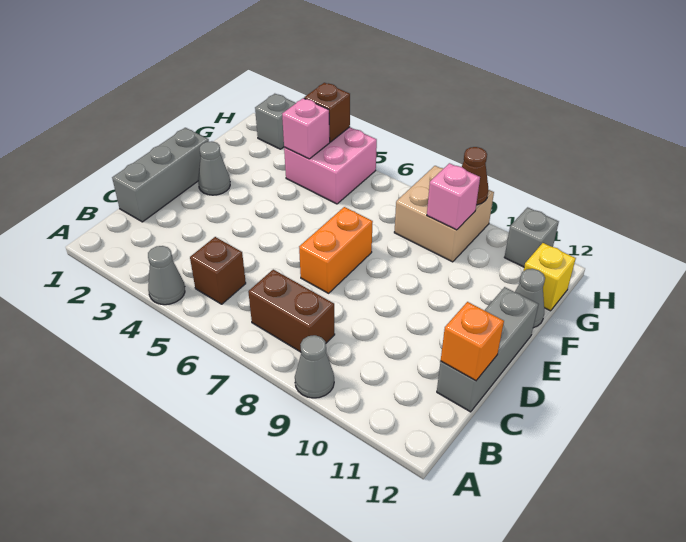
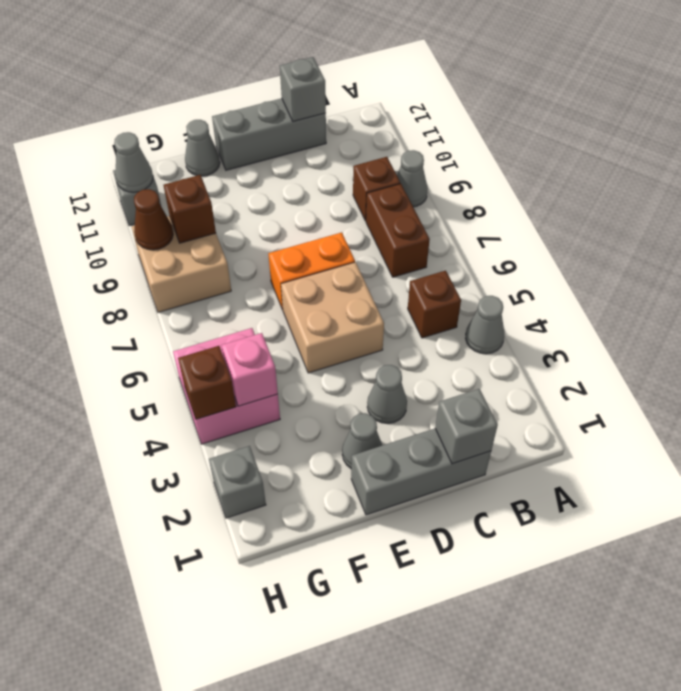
none -> brown 1x1 brick [353,157,400,221]
none -> grey 1x1 brick [435,389,498,464]
orange 1x1 brick [441,302,504,380] -> grey 1x1 brick [280,57,326,122]
none -> grey 1x1 cone [367,365,407,423]
none -> tan 2x2 brick [281,262,384,373]
pink 1x1 brick [427,163,480,230] -> brown 1x1 brick [163,175,216,243]
yellow 1x1 brick [524,243,576,311] -> none
none -> grey 1x1 cone [114,132,153,192]

